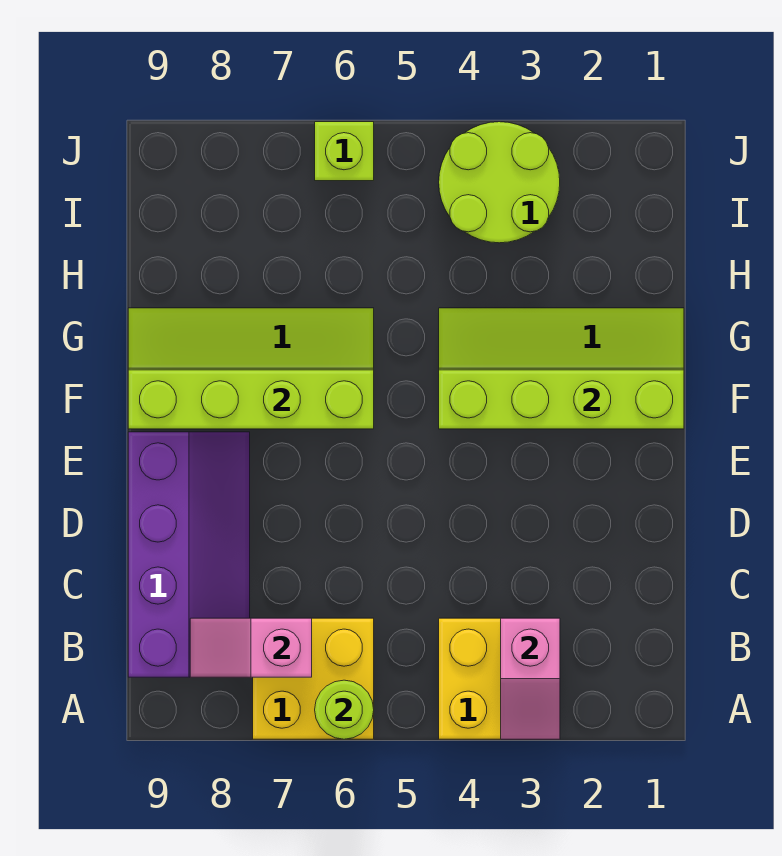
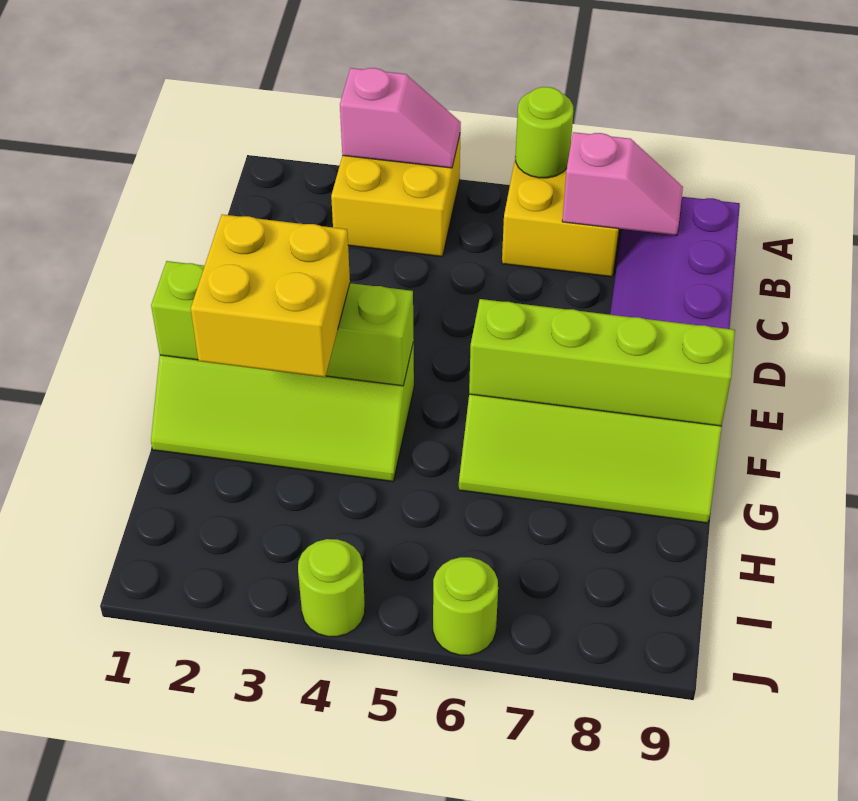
pink 1x2 slope [501,618,560,739] -> pink 1x2 slope turned to [340,68,461,168]
none -> yellow 2x2 brick [191,214,350,377]
lime 2x2 round brick [439,122,560,243] -> lime 1x1 round brick [298,539,365,637]
lime 1x1 brick [315,122,374,181] -> lime 1x1 round brick [433,557,498,655]

